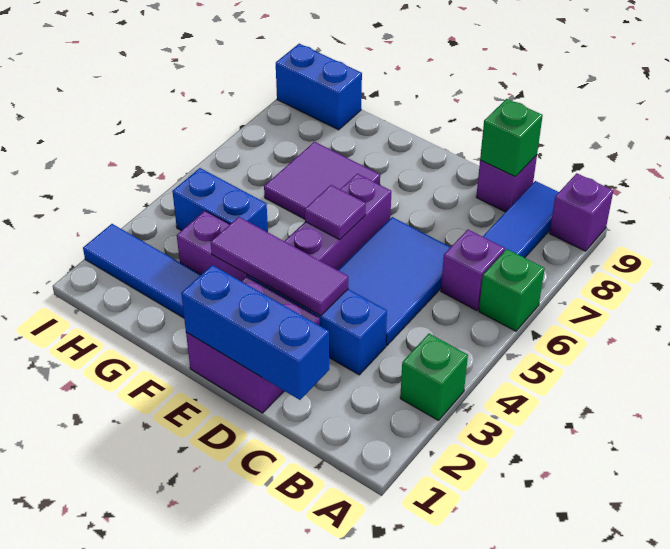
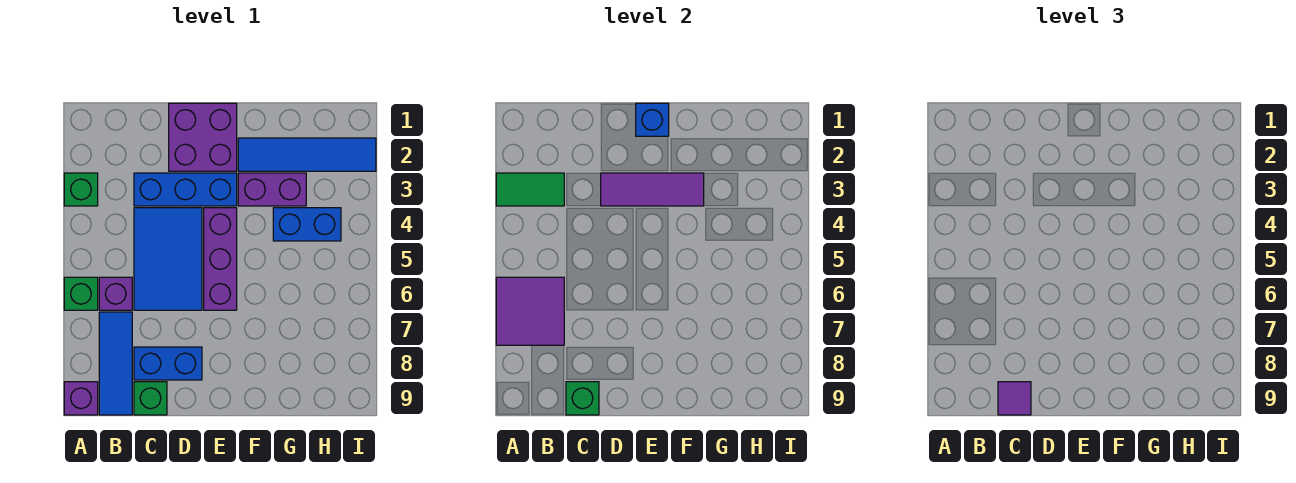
none -> green 1x2 tile [496,173,564,206]
blue 1x3 brick [181,265,329,400] -> blue 1x1 brick [636,103,669,136]
purple 1x1 brick [476,155,537,212] -> green 1x1 brick [134,382,167,415]
purple 1x1 tile [305,185,366,240] -> purple 1x1 tile moved to [998,382,1031,415]
purple 2x2 tile [264,142,380,219] -> purple 2x2 tile moved to [496,277,564,345]
blue 1x2 brick [276,44,362,130] -> blue 1x2 brick moved to [134,347,202,380]

